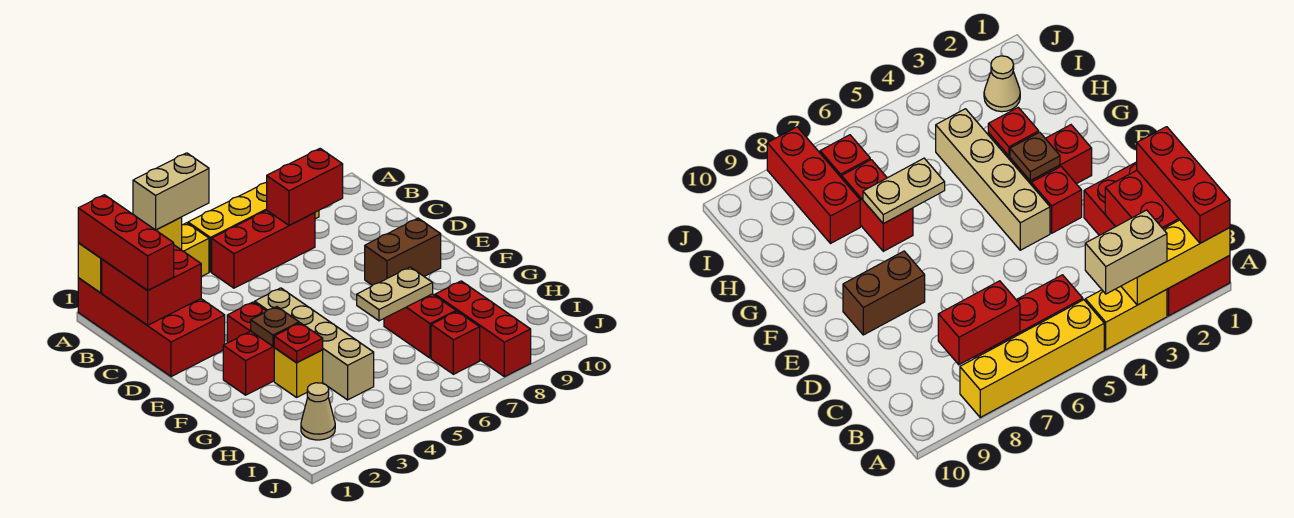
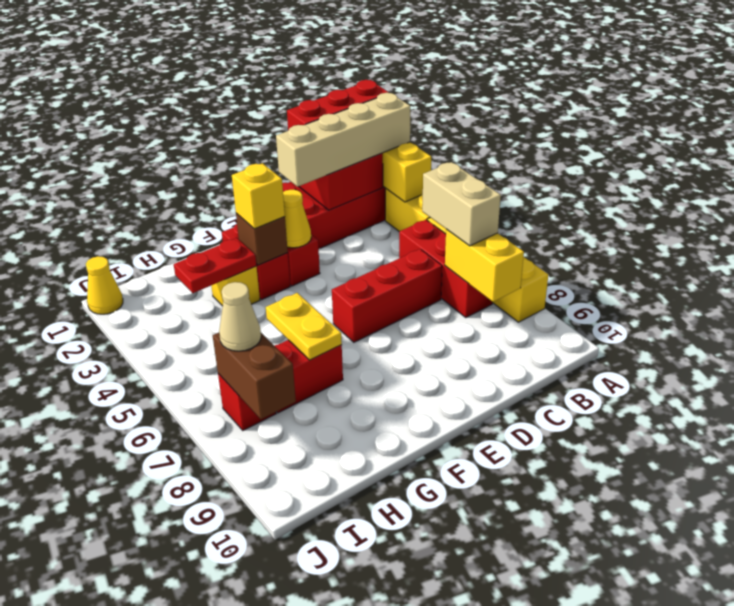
tan 1x2 brick [133,153,209,230] -> tan 1x2 brick moved to [422,162,501,246]
red 1x2 brick [266,149,343,225] -> yellow 1x2 brick [445,229,524,302]
none -> yellow 1x1 cone [283,190,311,248]
tan 1x4 brick [255,288,374,400] -> tan 1x4 brick moved to [276,93,410,187]
brown 1x2 brick [365,218,441,285] -> brown 1x2 brick moved to [213,333,296,419]
brown 1x1 plate [251,307,299,346] -> brown 1x1 brick [236,213,288,265]
none -> yellow 1x1 brick [232,163,285,229]
red 1x1 plate [274,323,323,362] -> red 1x2 plate [174,238,256,293]
tan 1x2 plate [357,267,433,321] -> yellow 1x2 plate [266,293,342,360]
red 1x3 brick [435,281,531,377] -> red 1x3 brick moved to [332,249,442,342]
tan 1x1 cone [301,383,335,440] -> tan 1x1 cone moved to [219,282,261,351]
none -> yellow 1x1 cone [86,256,123,314]

